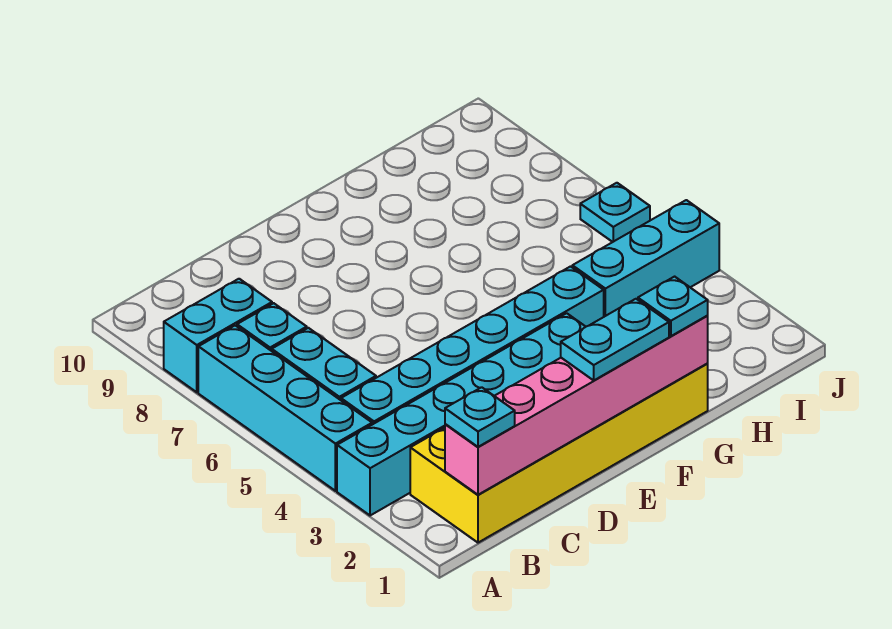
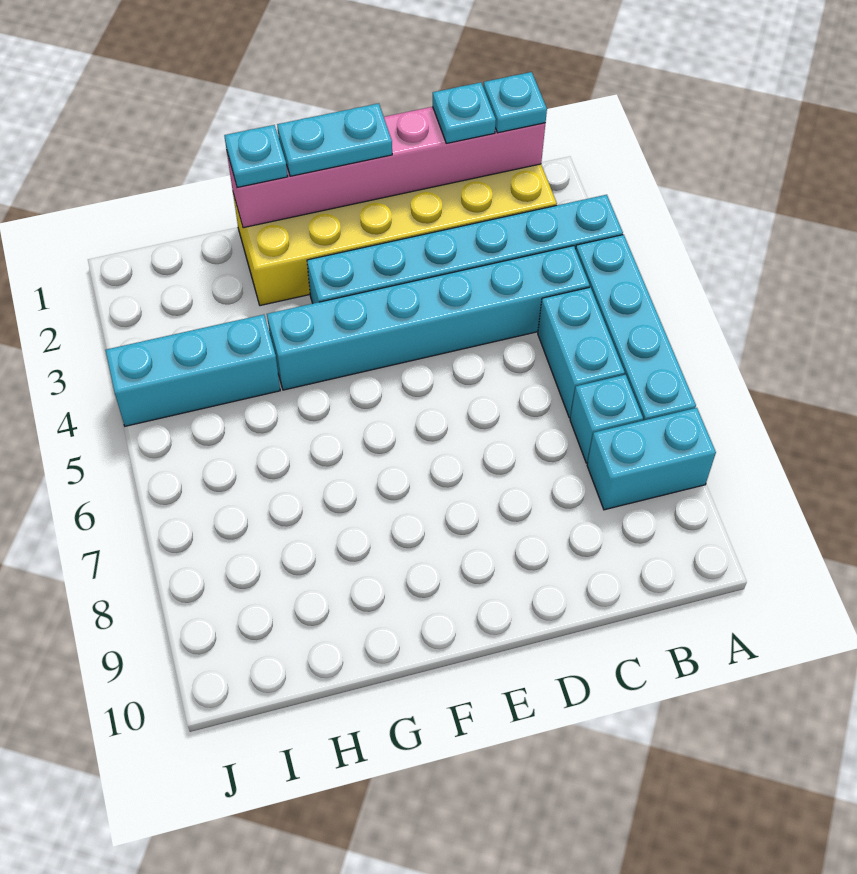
cyan 1x1 plate [580,183,650,242] -> cyan 1x1 plate moved to [433,82,496,143]

